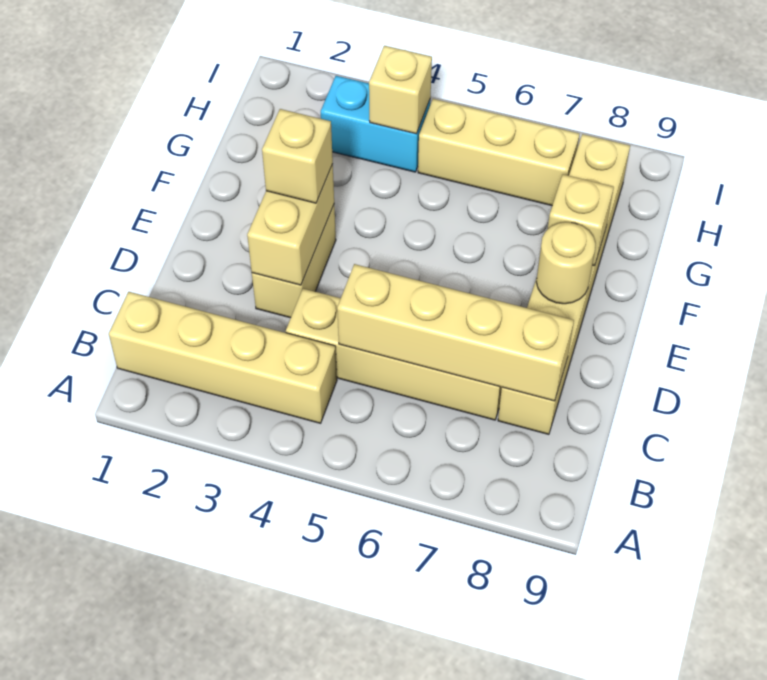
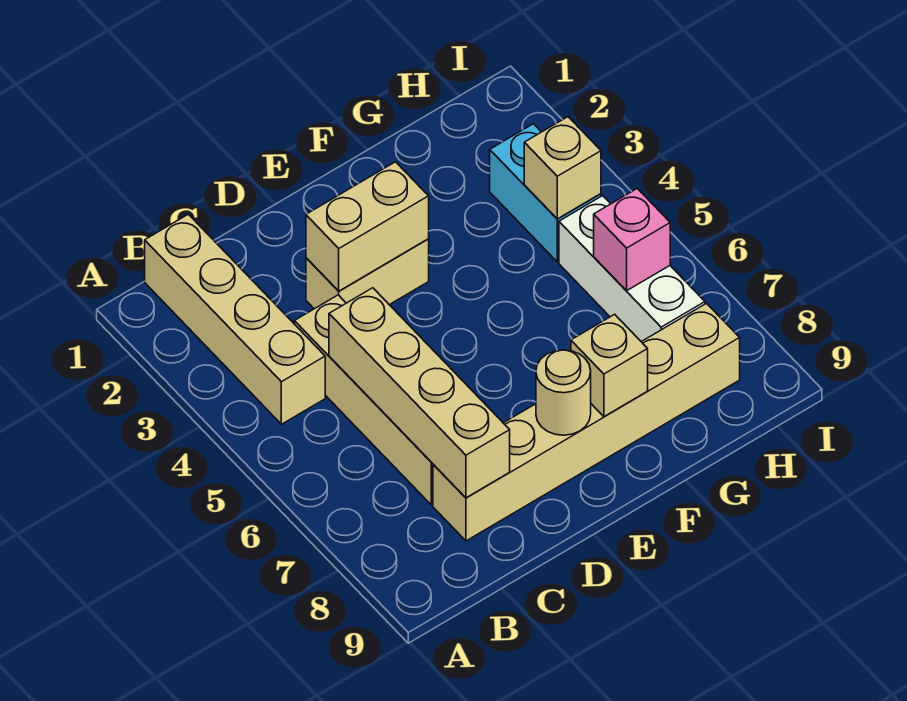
tan 1x1 brick [262,109,333,203] -> none
tan 1x3 brick [418,99,579,206] -> white 1x3 brick [559,196,705,342]
none -> pink 1x1 brick [594,188,670,291]

